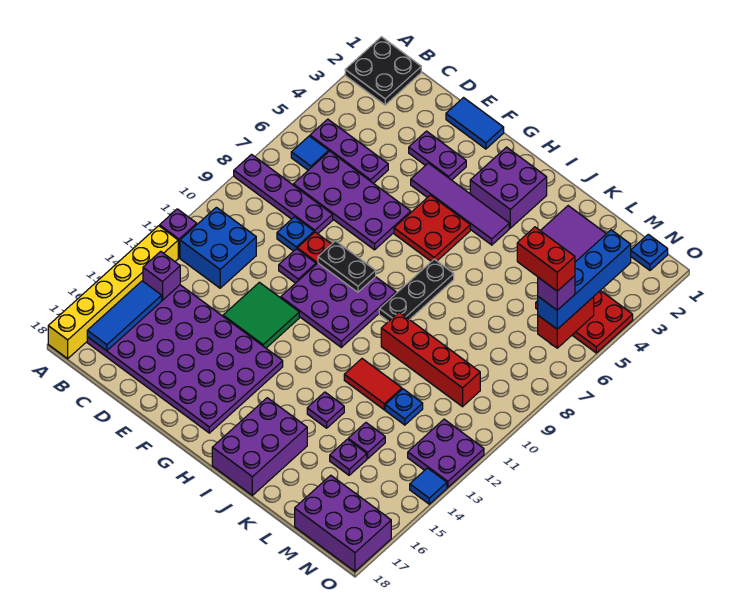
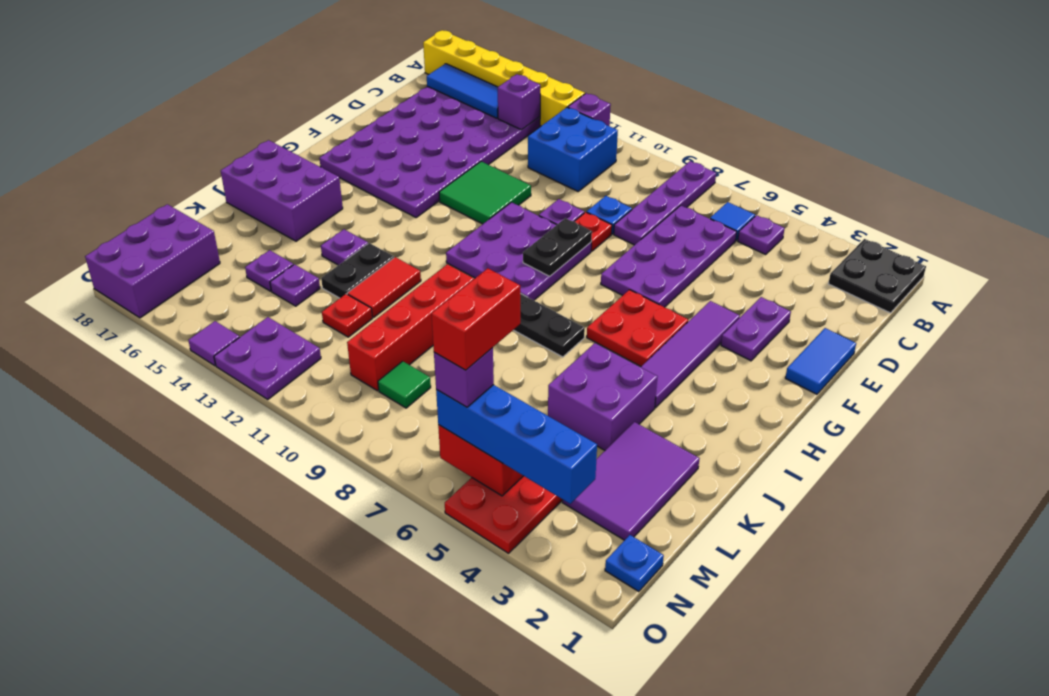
purple 1x3 plate [310,119,388,183] -> purple 1x1 plate [738,215,785,255]
purple 2x2 brick [470,147,547,228] -> purple 2x2 brick moved to [548,343,657,450]
none -> black 1x2 plate [321,243,394,298]
blue 1x1 plate [385,389,423,425] -> red 1x1 plate [322,294,372,337]
none -> green 1x1 tile [378,361,431,408]
blue 1x1 tile [410,468,447,504] -> purple 1x1 tile [188,321,240,366]

